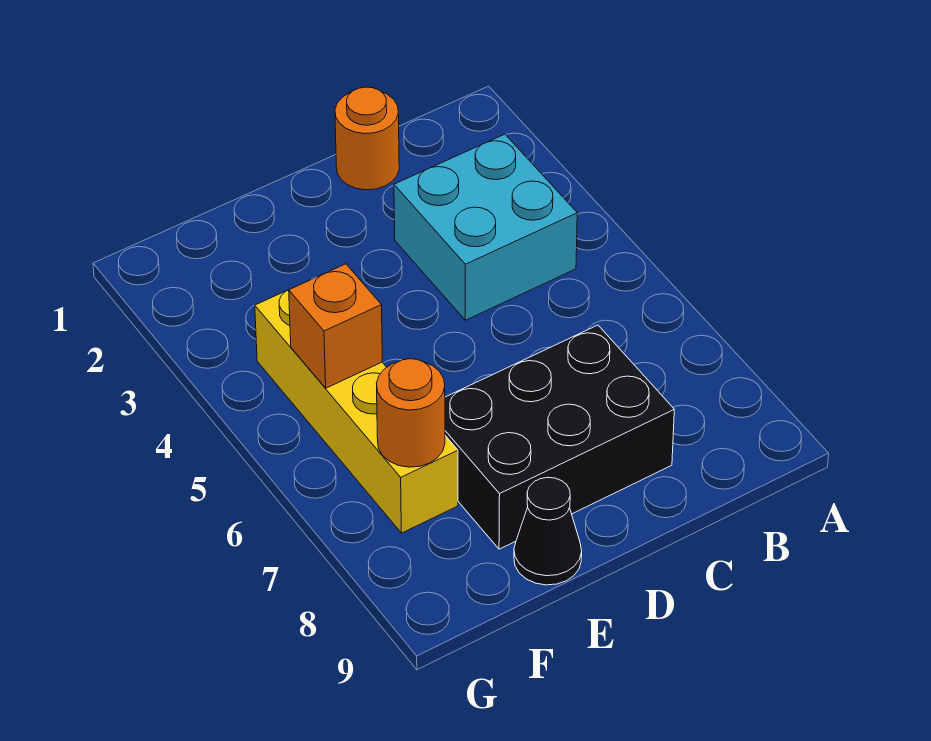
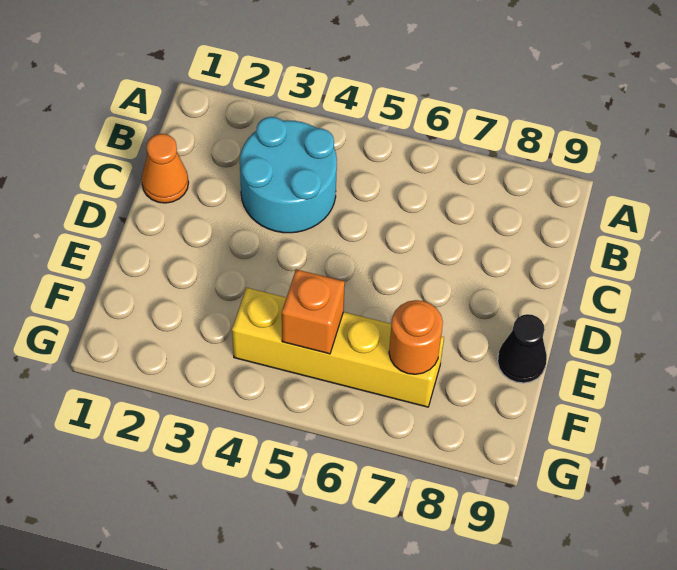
cyan 2x2 brick [394,134,577,320] -> cyan 2x2 round brick [240,117,337,233]
orange 1x1 round brick [335,87,399,190] -> orange 1x1 cone [142,134,189,203]
black 2x3 brick [445,325,674,549] -> none

